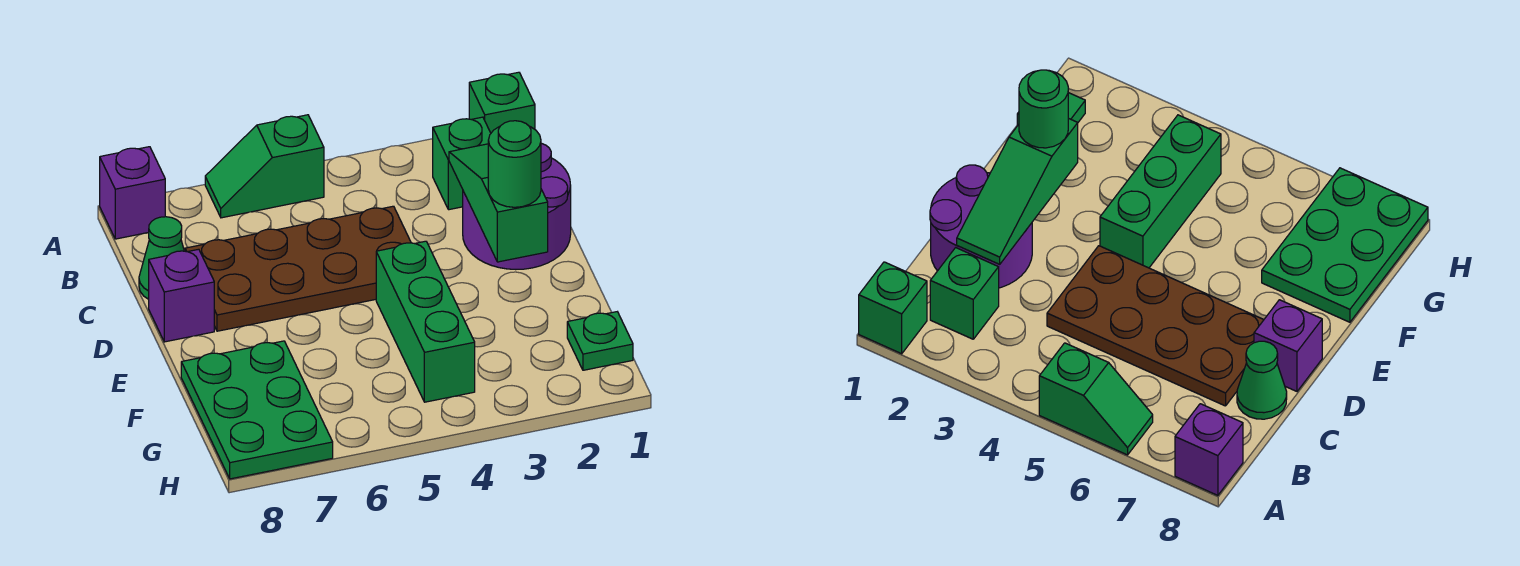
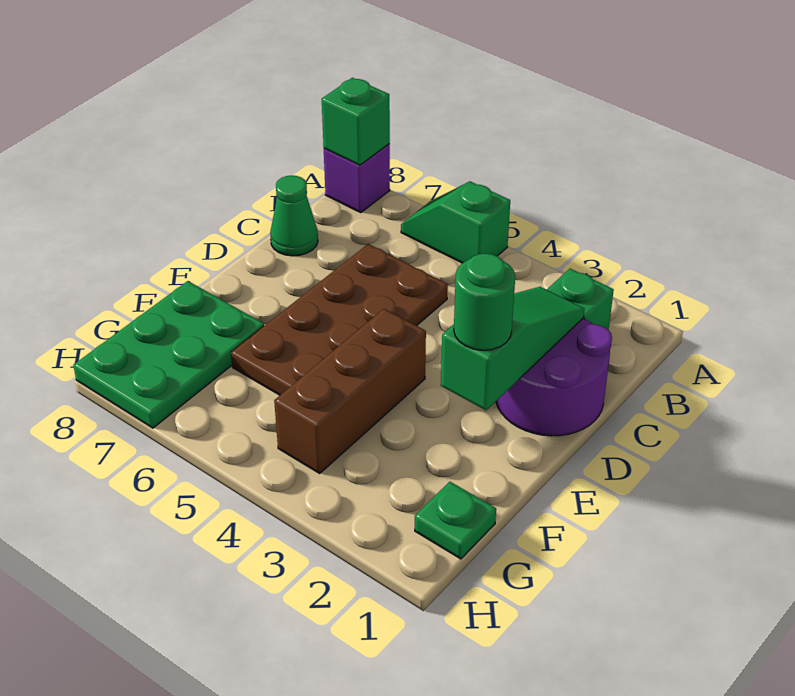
green 1x1 brick [469,72,535,133] -> green 1x1 brick moved to [322,78,390,165]
brown 2x4 plate [185,206,411,331] -> brown 2x4 plate turned to [231,244,448,395]
purple 1x1 brick [149,249,214,342] -> none
green 1x3 brick [376,241,475,402] -> brown 1x3 brick [274,309,426,473]

